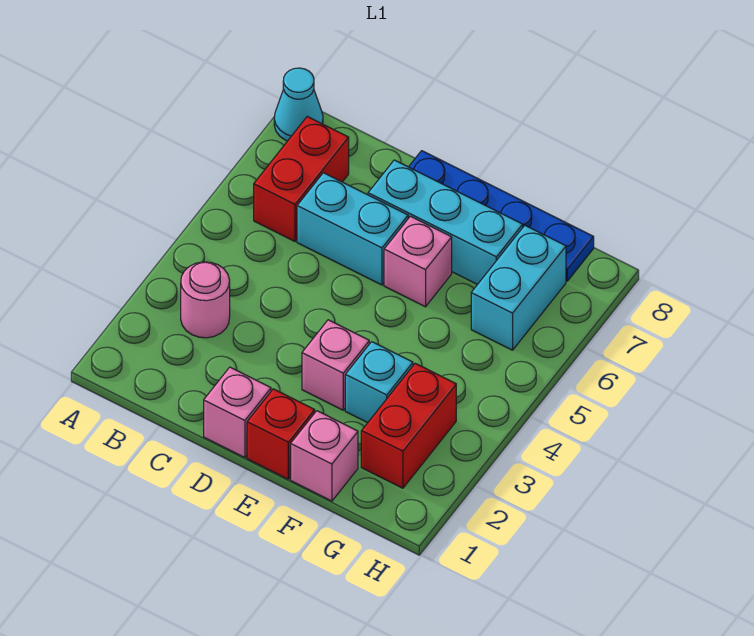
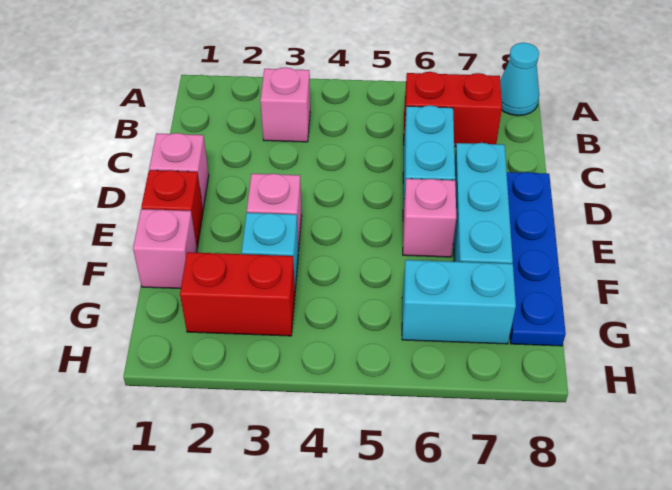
pink 1x1 round brick [181,262,230,338] -> pink 1x1 brick [260,67,310,142]

